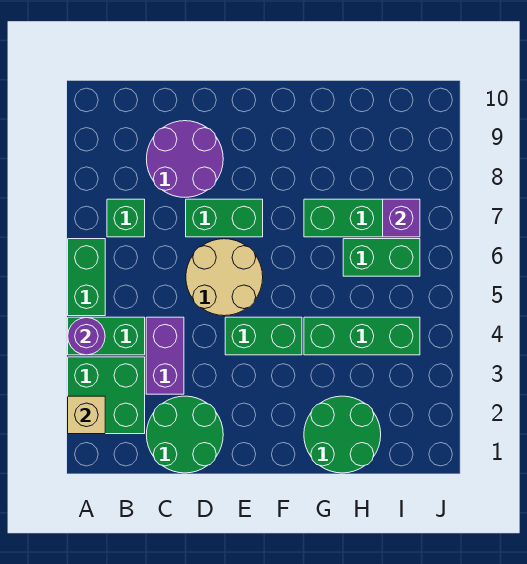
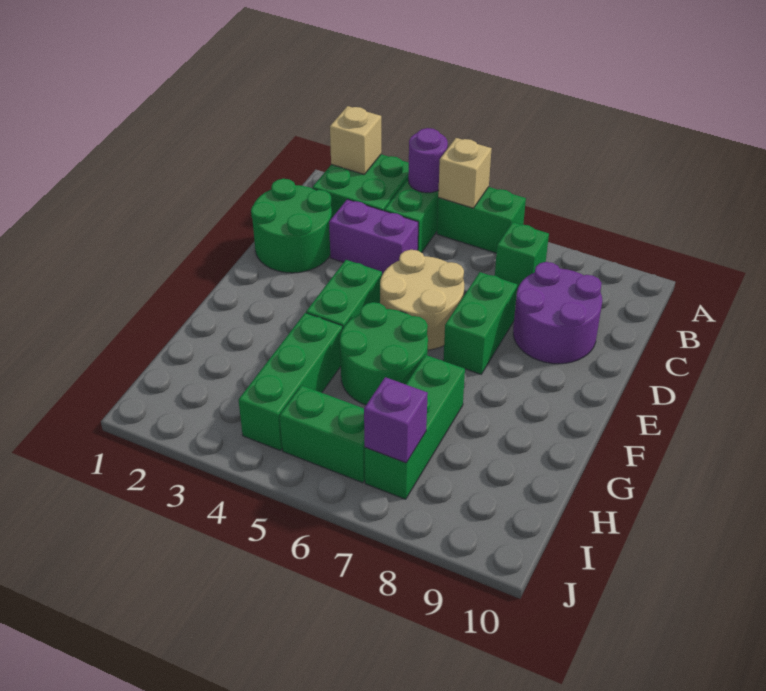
none -> tan 1x1 brick [438,138,492,208]
green 2x2 round brick [304,396,381,473] -> green 2x2 round brick moved to [340,302,428,405]
green 1x2 brick [343,239,420,276] -> green 1x2 brick turned to [280,385,365,483]

